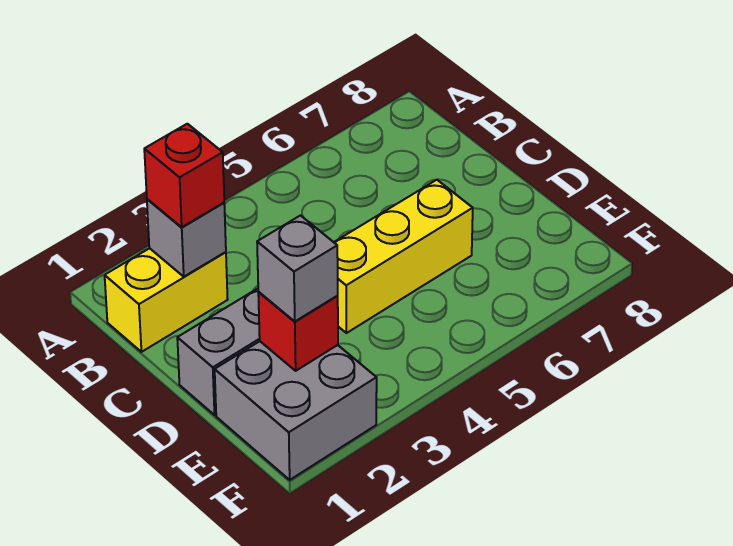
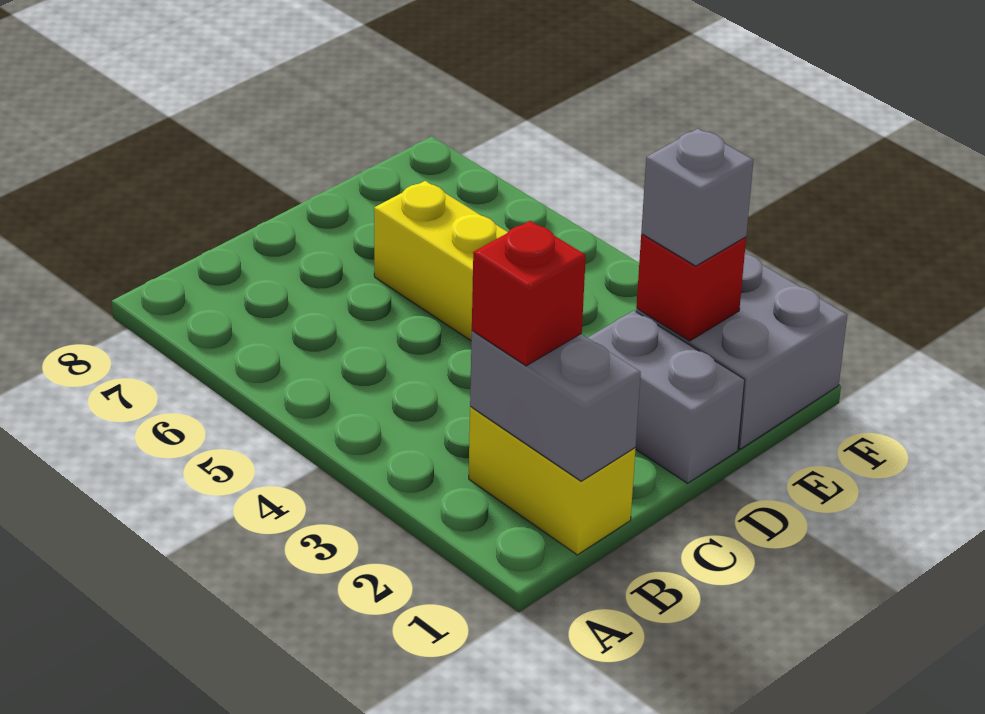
grey 1x1 brick [147,199,226,277] -> grey 1x2 brick [470,331,641,481]

